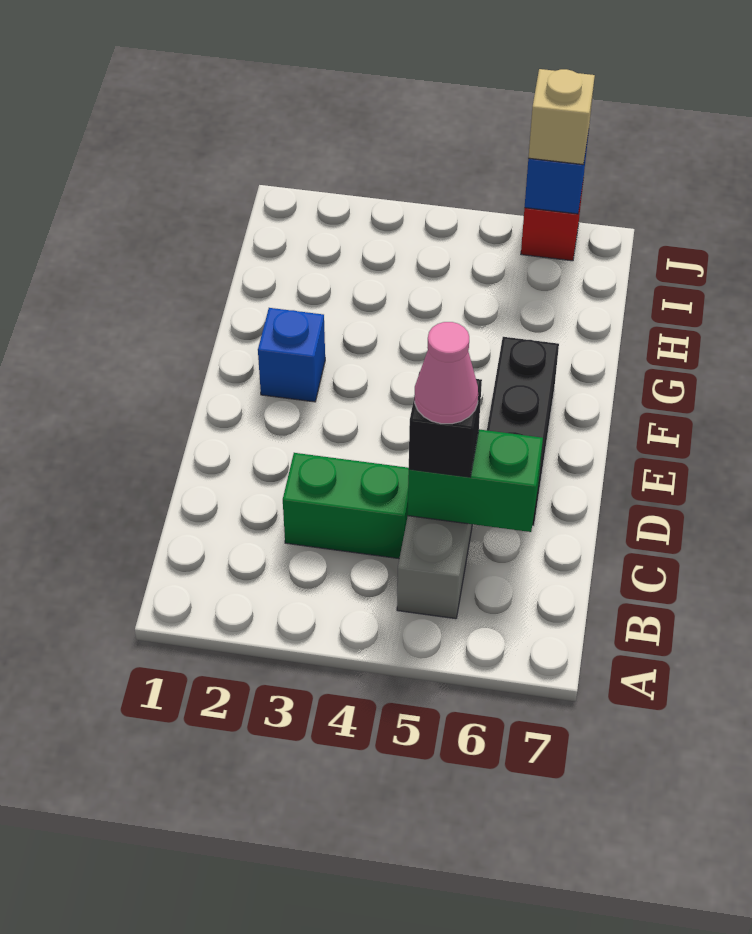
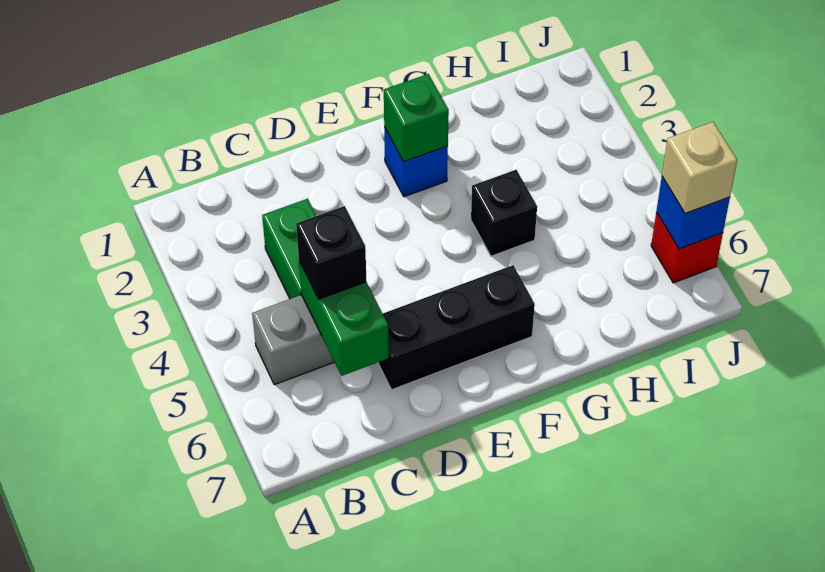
pink 1x1 cone [414,322,478,424] -> none
none -> green 1x1 brick [384,74,449,162]
none -> black 1x1 brick [471,170,537,256]

